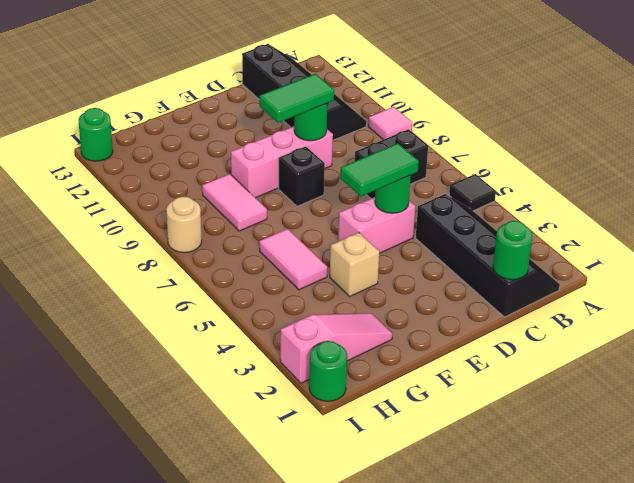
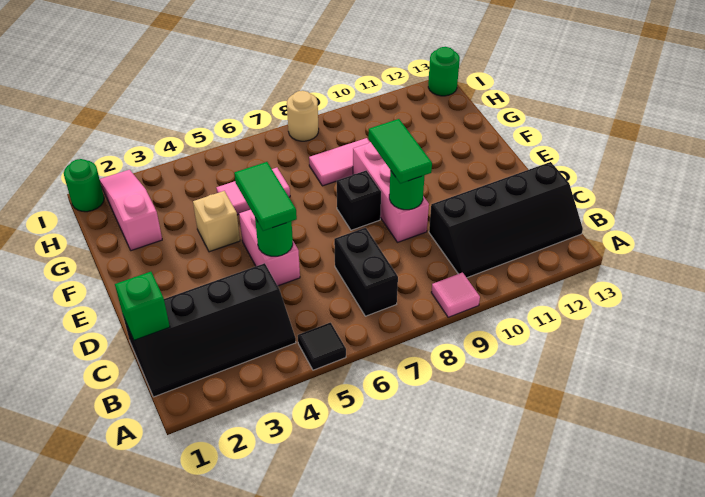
green 1x1 round brick [493,221,533,280] -> green 1x1 brick [115,272,170,340]
pink 1x3 slope [280,313,392,383] -> pink 1x3 slope turned to [100,170,162,251]

